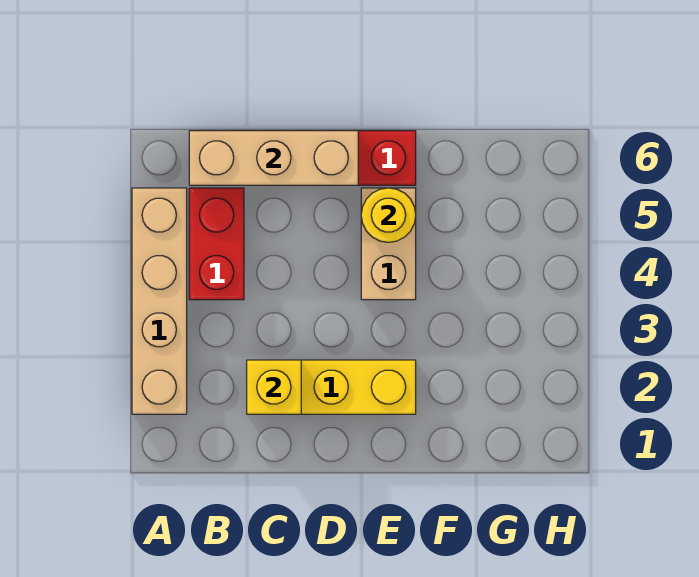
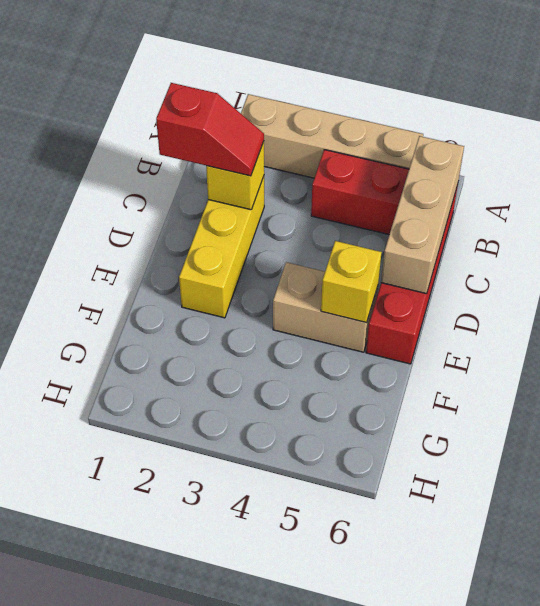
none -> red 1x2 slope [156,83,264,176]
yellow 1x1 round brick [361,188,416,242] -> yellow 1x1 brick [321,241,382,323]

